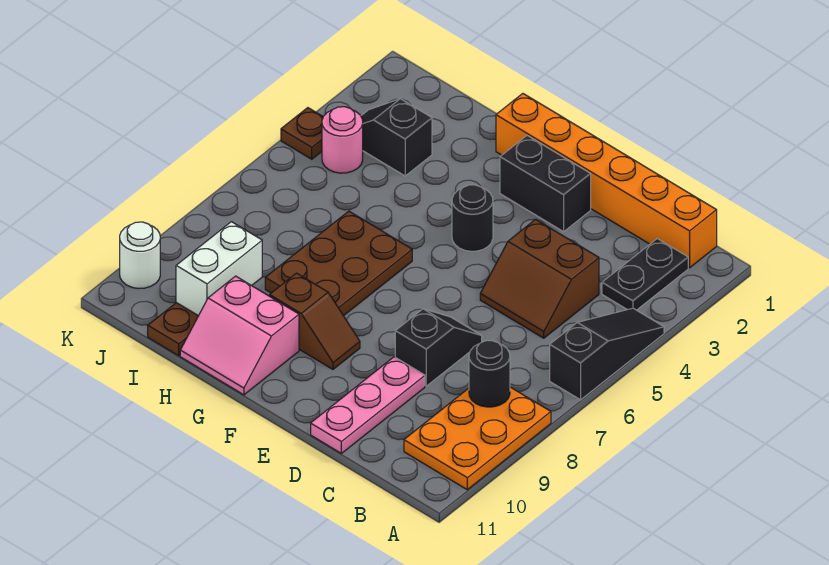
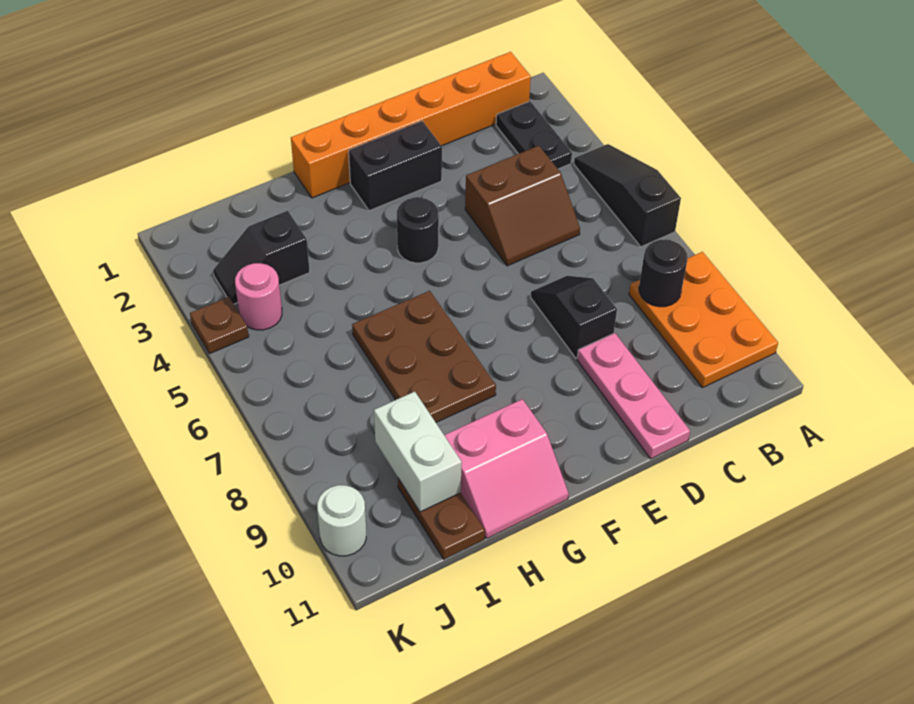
brown 1x2 slope [270,273,360,369] -> none

